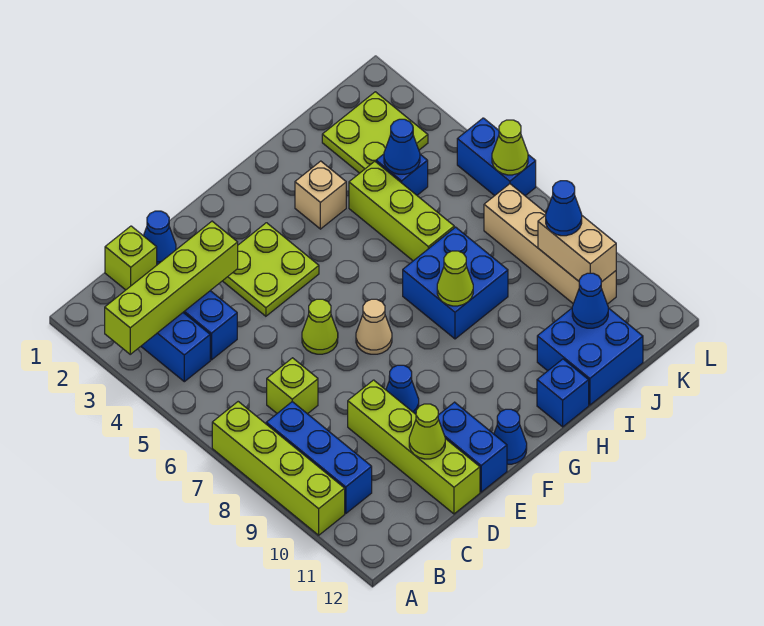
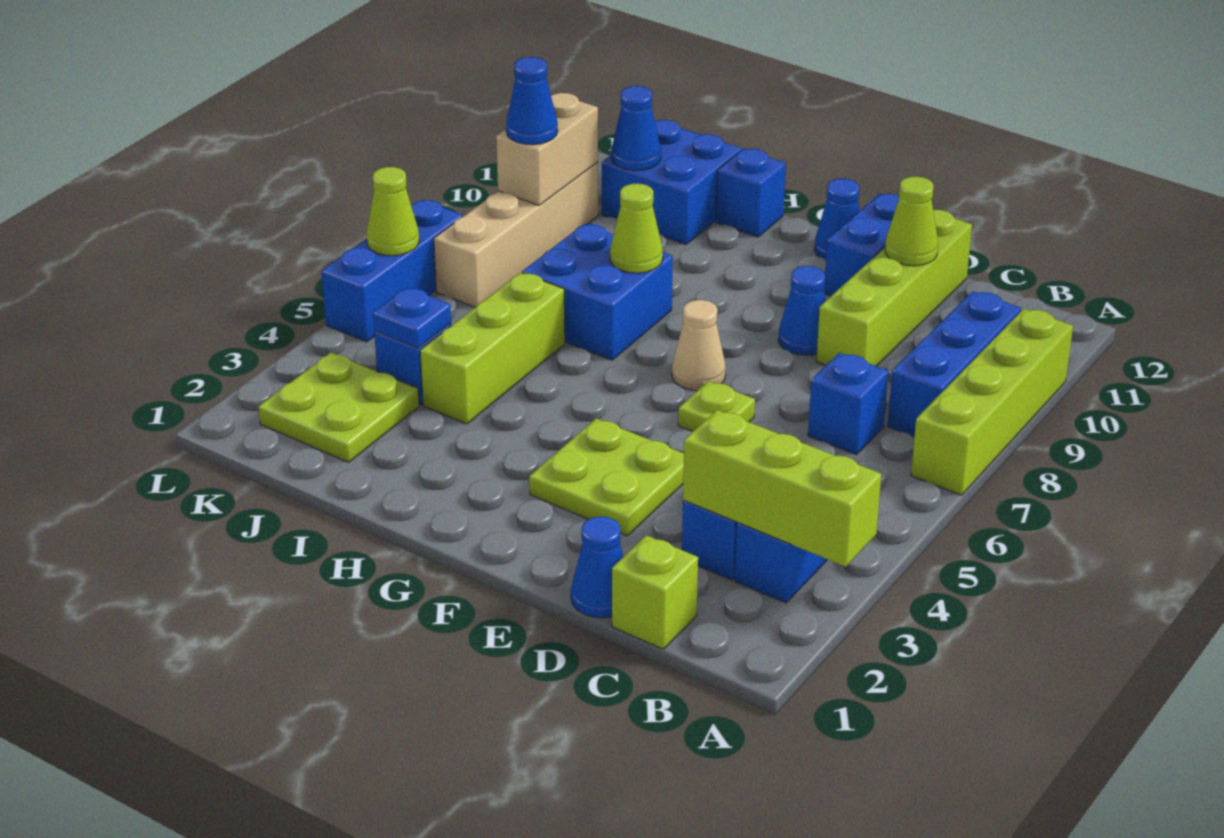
lime 1x4 brick [105,221,238,354] -> lime 1x3 brick [683,410,881,567]
lime 1x1 brick [267,358,318,414] -> blue 1x1 brick [808,353,888,454]
lime 1x1 cone [302,299,338,354] -> lime 1x1 plate [678,381,755,431]
tan 1x1 brick [295,161,346,229] -> none
blue 1x1 cone [384,119,420,174] -> blue 1x1 plate [373,287,451,348]
blue 1x2 brick [457,118,536,196] -> blue 1x3 brick [322,200,463,342]

